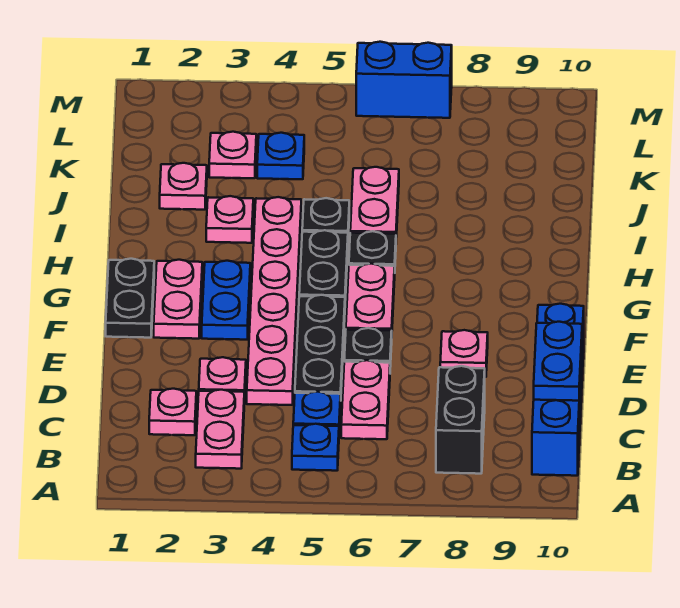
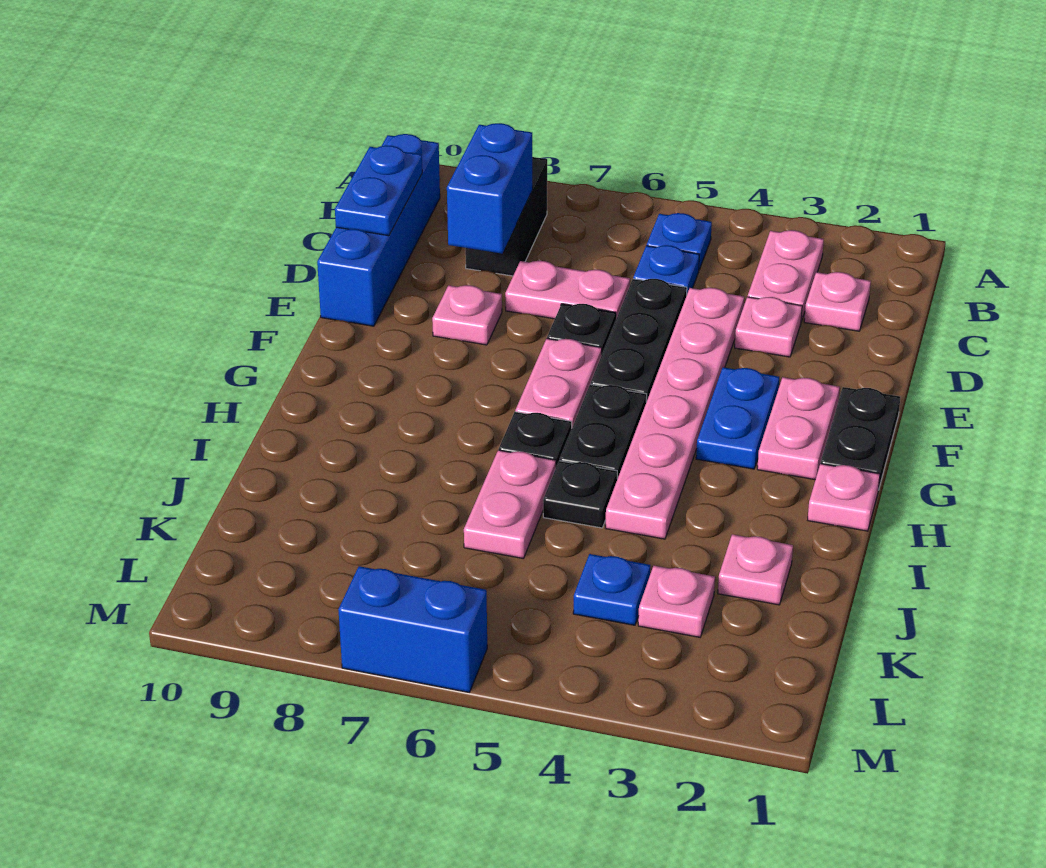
pink 1x2 plate [341,360,390,439] -> pink 1x2 plate turned to [505,261,630,319]
none -> blue 1x2 brick [447,123,533,254]
pink 1x1 plate [206,196,253,243] -> pink 1x1 plate moved to [808,464,880,531]

